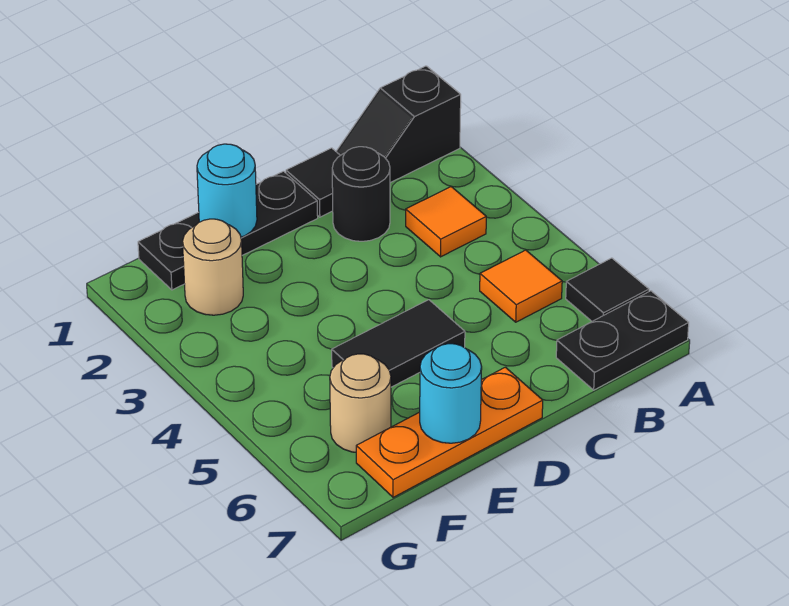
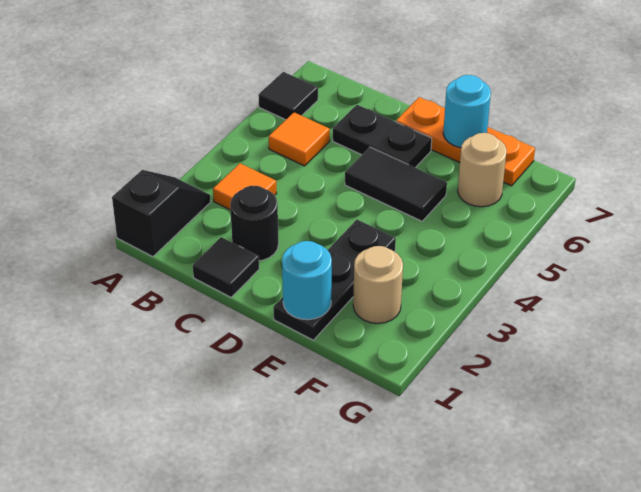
black 1x2 slope [336,66,461,183] -> black 1x2 slope turned to [112,170,211,257]
black 1x2 plate [556,291,689,390] -> black 1x2 plate moved to [333,105,432,168]
black 1x3 plate [138,171,318,290] -> black 1x3 plate turned to [273,220,396,340]

